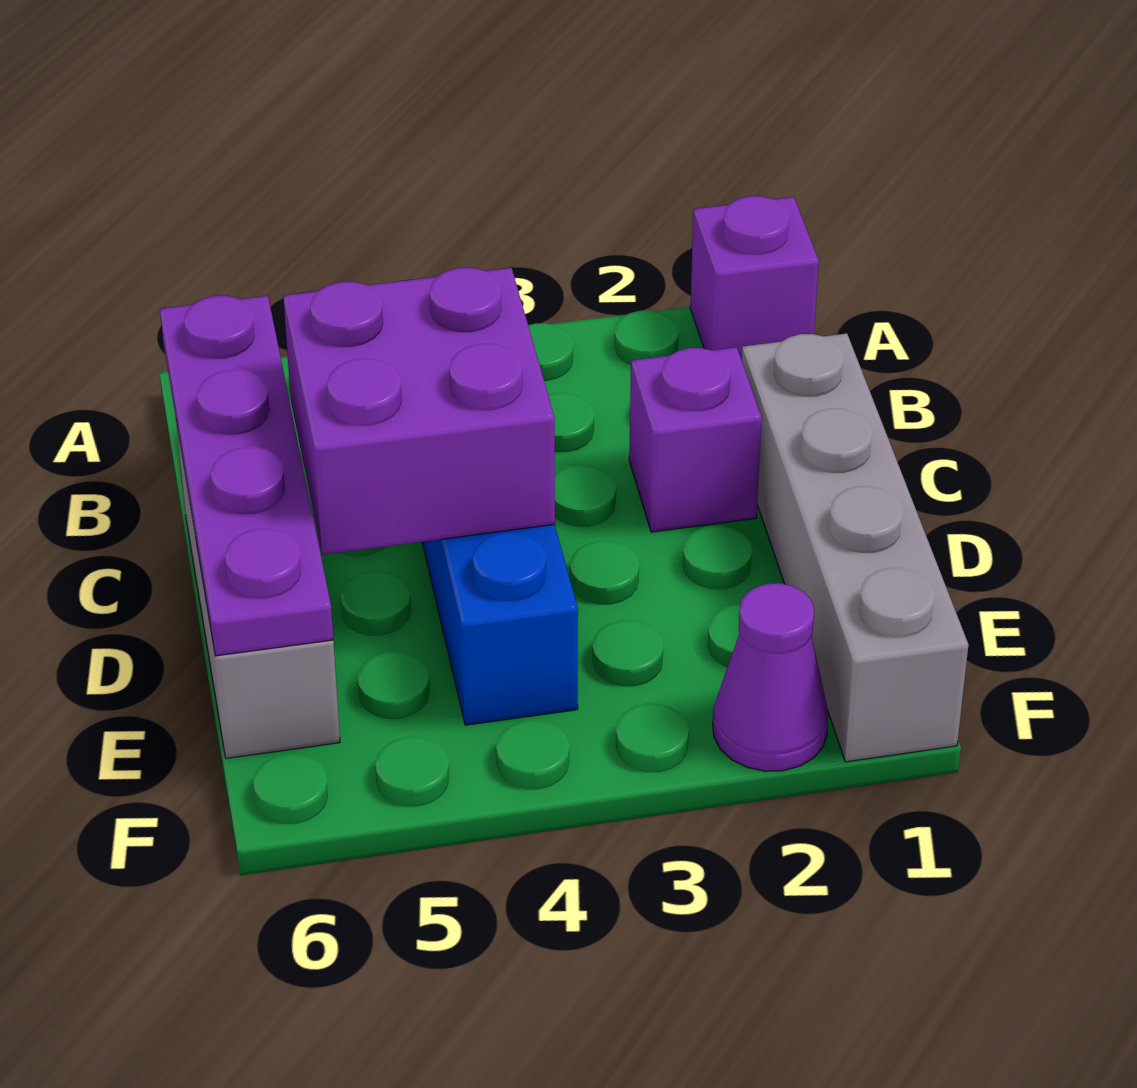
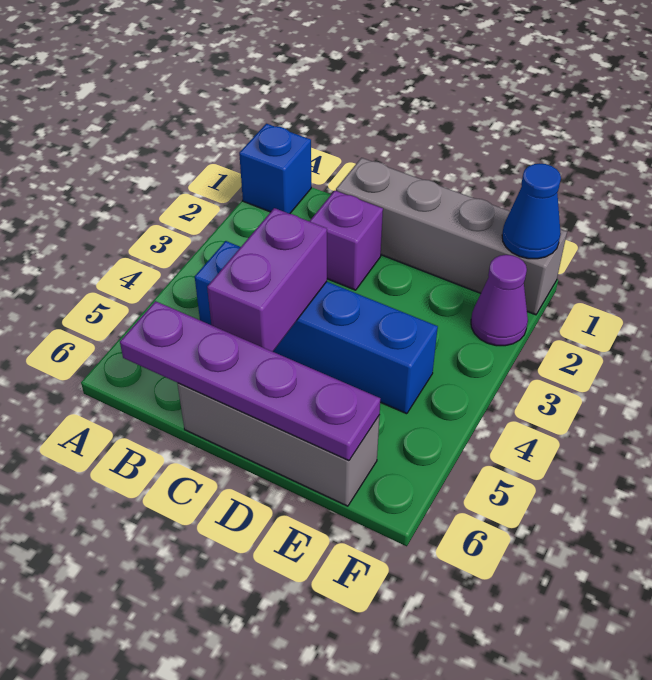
purple 1x1 brick [690,196,819,360] -> blue 1x1 brick [239,124,311,214]
purple 2x2 brick [283,268,555,555] -> purple 1x2 brick [207,208,327,352]
none -> blue 1x1 cone [502,163,561,259]

